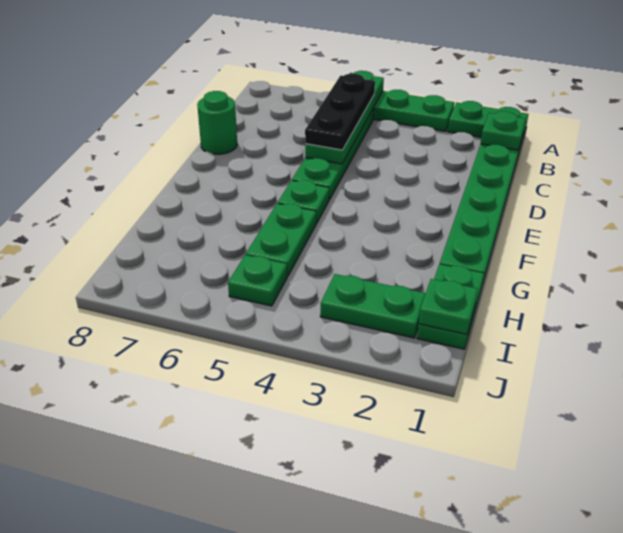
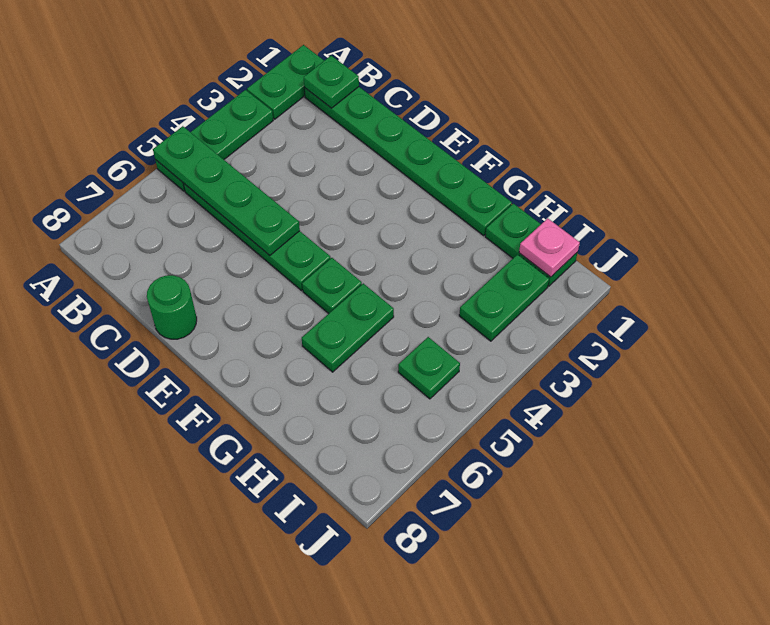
black 1x3 plate [305,74,375,150] -> none
green 1x2 plate [246,203,316,276] -> green 1x2 plate turned to [302,283,394,372]
green 1x1 plate [419,279,478,334] -> pink 1x1 plate [519,218,580,277]

